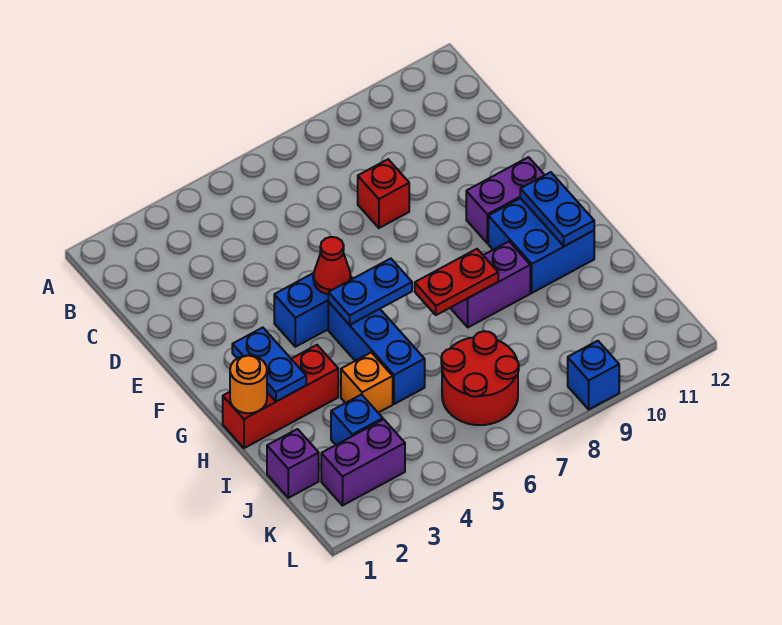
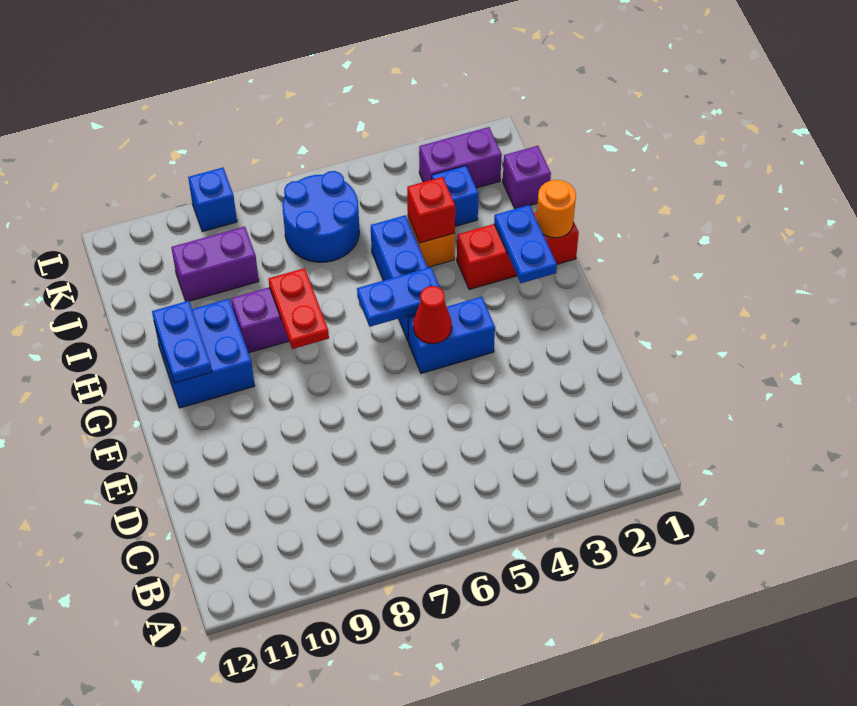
red 1x1 brick [358,159,409,228] -> red 1x1 brick moved to [407,177,455,243]
purple 1x2 brick [466,157,544,243] -> purple 1x2 brick moved to [171,227,259,301]
red 1x2 plate [415,249,498,315] -> red 1x2 plate turned to [269,268,329,349]
red 2x2 round brick [441,331,519,425] -> blue 2x2 round brick [282,171,359,262]

